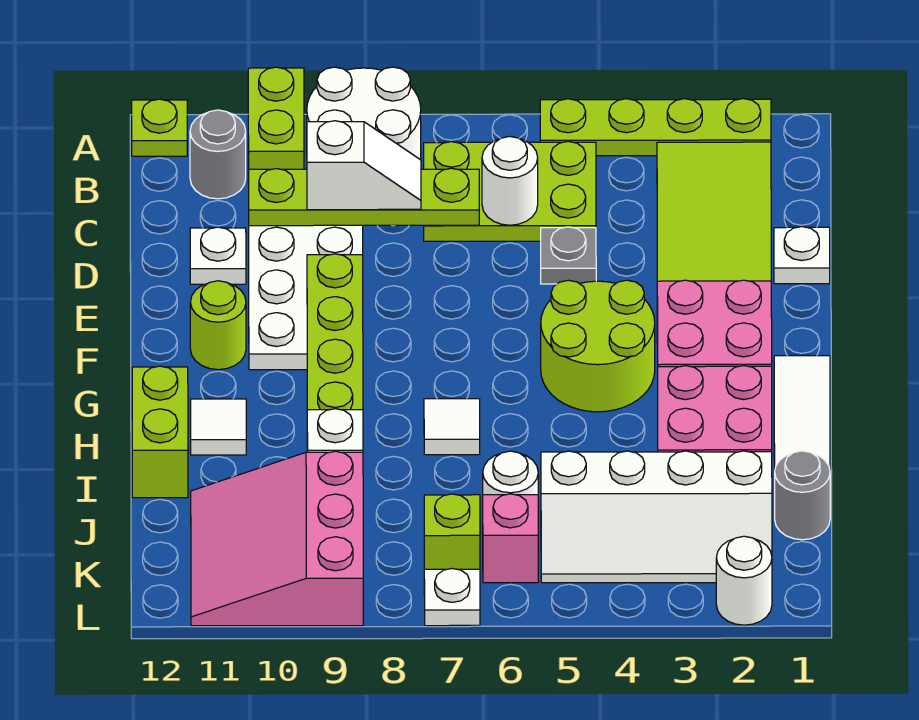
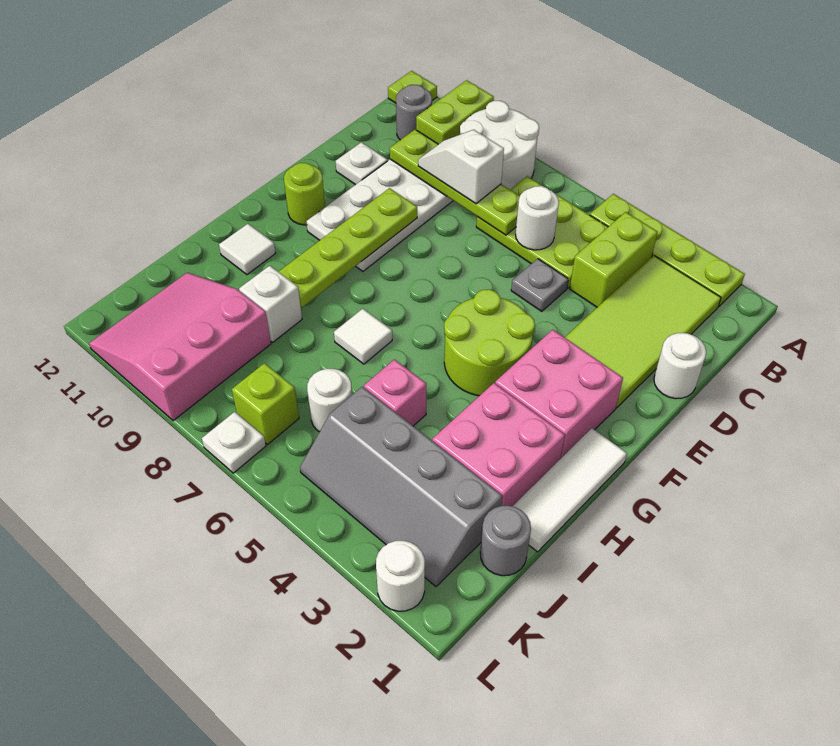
white 1x2 slope [307,121,421,210] -> white 1x2 slope turned to [418,130,504,204]
white 1x1 plate [774,227,830,284] -> white 1x1 round brick [654,333,706,399]
lime 1x2 brick [132,366,188,498] -> lime 1x2 brick moved to [570,212,658,307]
white 2x4 slope [541,451,772,583] -> grey 2x4 slope [300,387,502,586]
pink 1x1 brick [483,494,538,583] -> pink 1x1 brick moved to [364,360,426,426]

